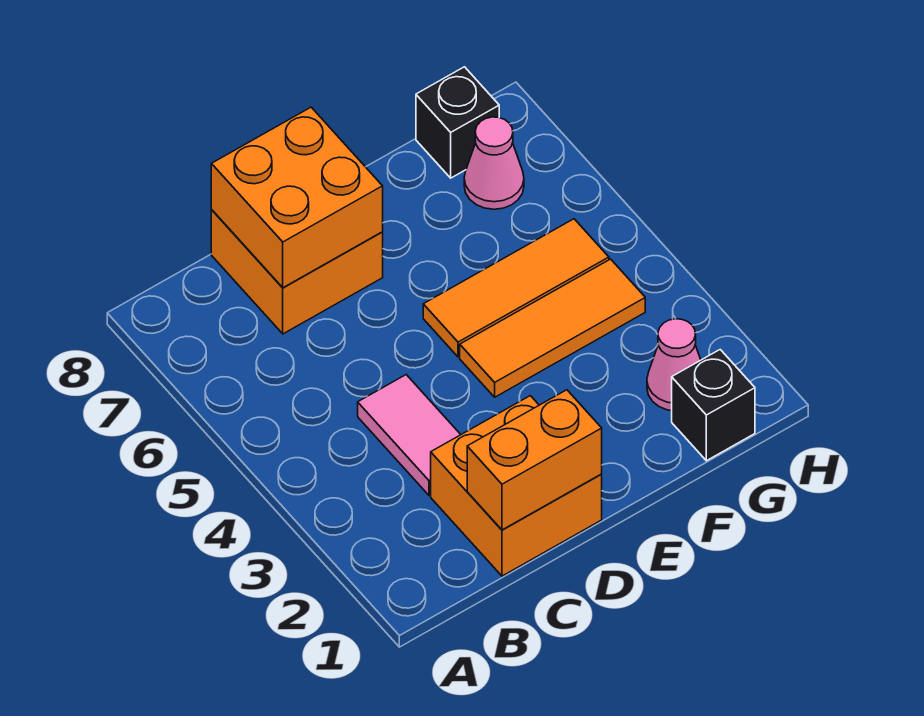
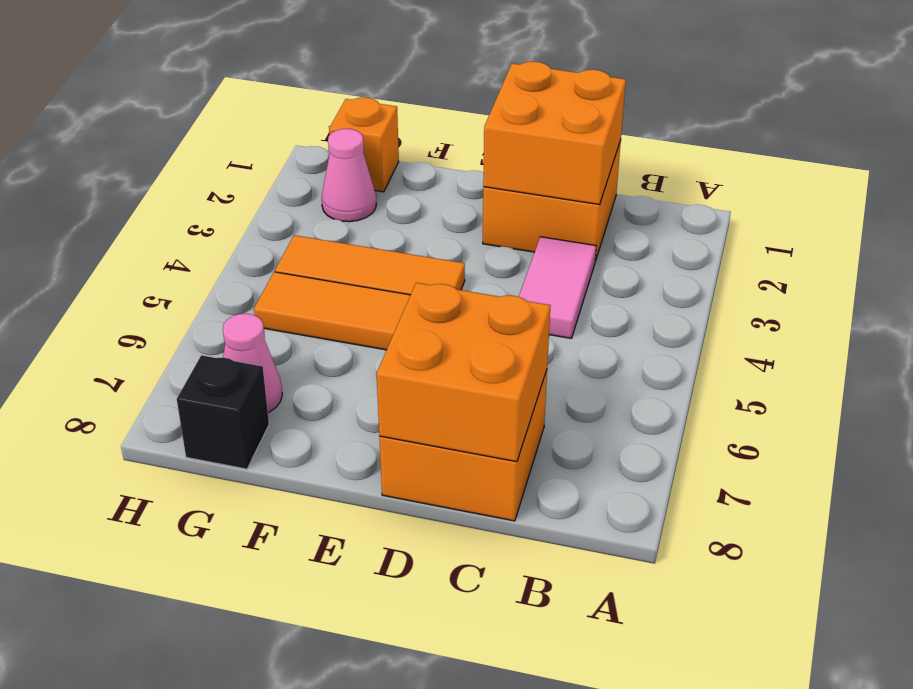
orange 1x2 brick [467,390,602,530] -> orange 2x2 brick [483,62,626,205]
black 1x1 brick [672,350,755,461] -> orange 1x1 brick [329,97,399,192]

